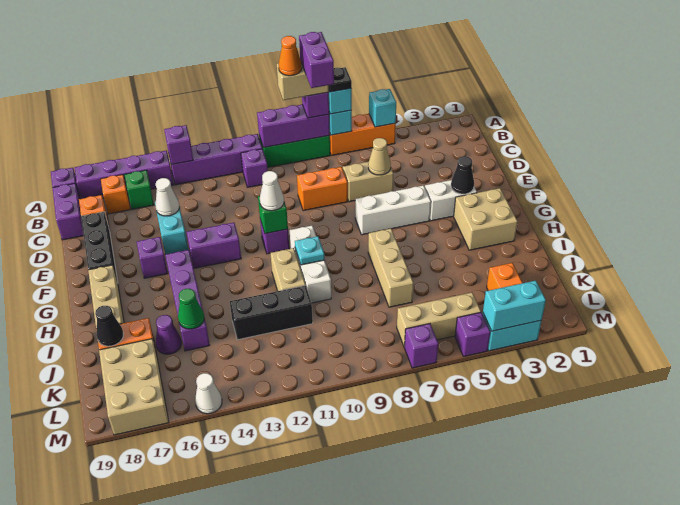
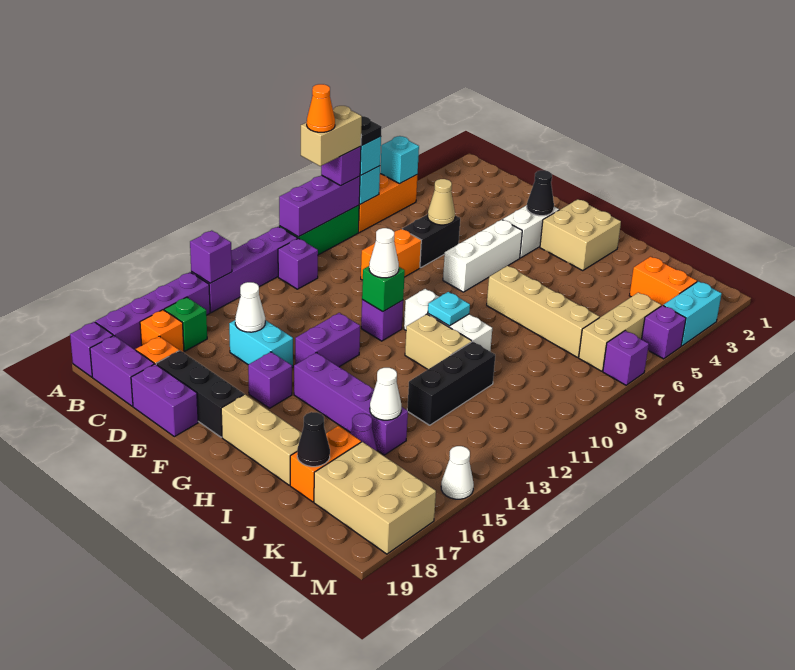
purple 1x2 brick [299,32,334,88] -> purple 1x2 brick moved to [131,364,198,437]
tan 1x2 brick [343,162,393,202] -> black 1x2 brick [402,214,460,268]
tan 1x3 brick [368,229,414,307] -> tan 1x4 brick [487,266,599,357]
green 1x1 cone [178,289,204,329] -> white 1x1 cone [370,368,401,420]
cyan 1x2 brick [483,281,546,331] -> none

